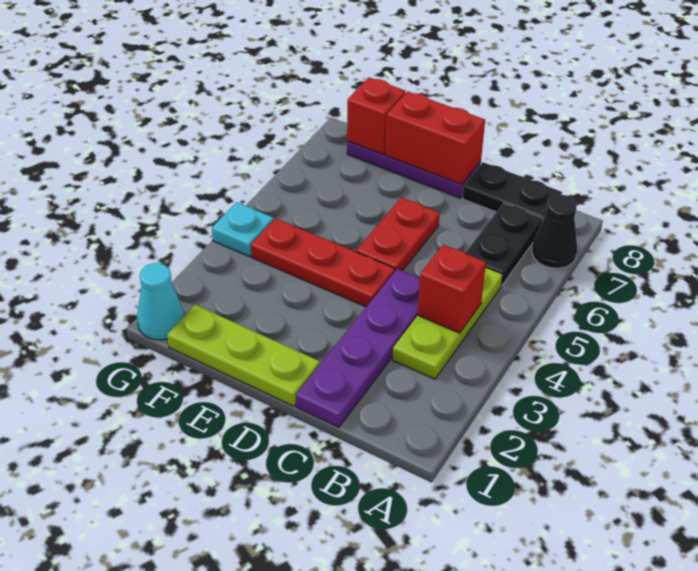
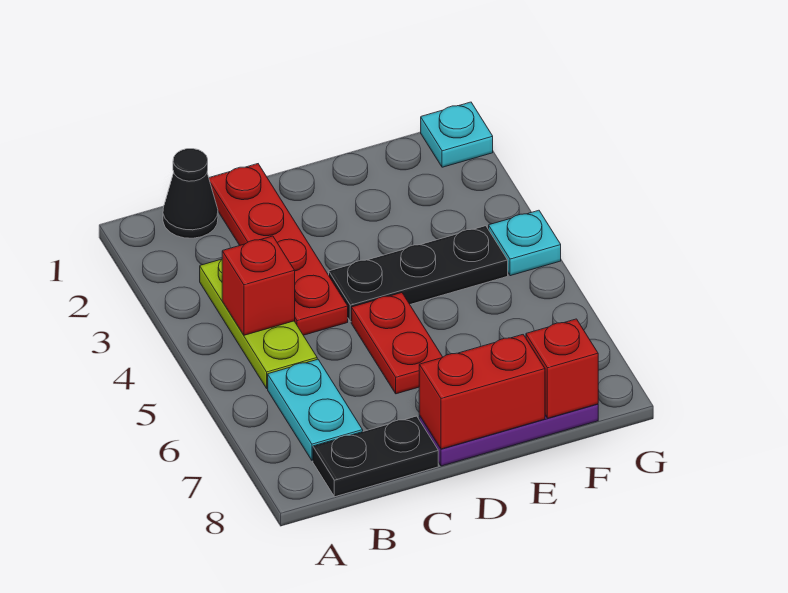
black 1x1 cone [532,195,577,268] -> black 1x1 cone moved to [163,149,218,238]
black 1x2 plate [466,203,543,286] -> cyan 1x2 plate [268,359,363,461]
purple 1x4 plate [296,269,420,427] -> red 1x4 plate [209,164,348,335]
lime 1x3 plate [167,305,320,406] -> none
red 1x3 plate [251,218,395,307] -> black 1x3 plate [329,226,508,322]
cyan 1x1 cone [137,263,184,340] -> cyan 1x1 plate [421,102,493,167]

